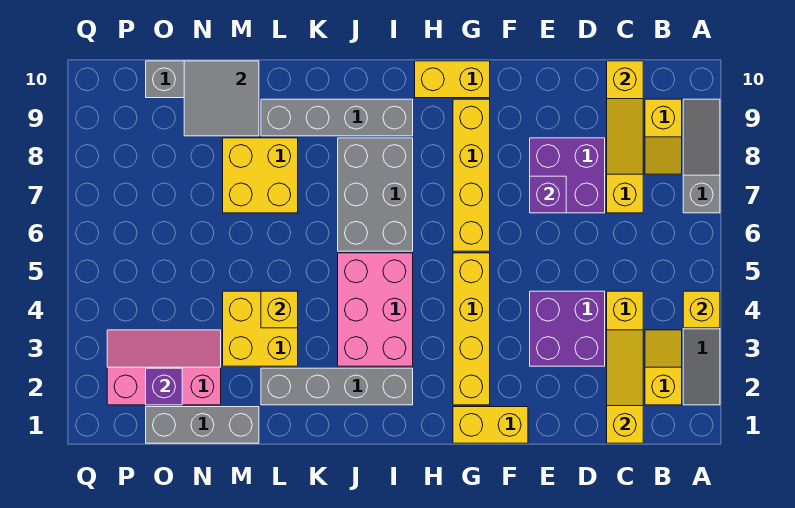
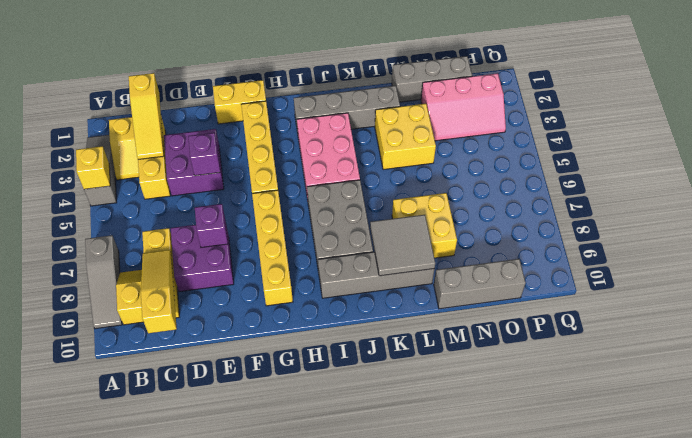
yellow 1x2 brick [415,61,490,98] -> none
yellow 1x1 brick [261,291,298,328] -> none
grey 2x2 tile [184,61,259,136] -> grey 2x2 tile moved to [370,215,435,276]
purple 1x1 brick [146,368,182,405] -> purple 1x1 brick moved to [188,133,220,176]

